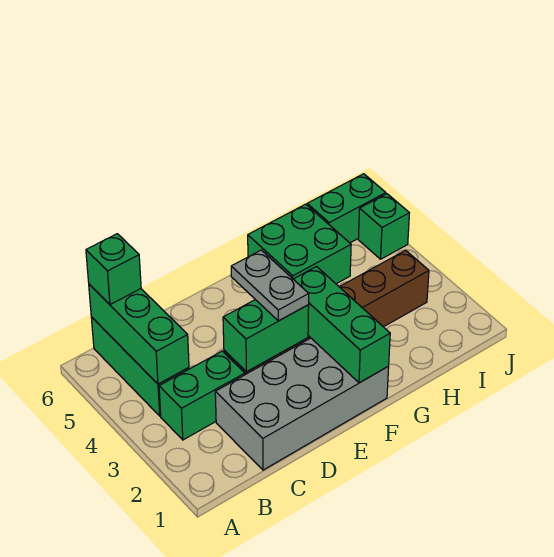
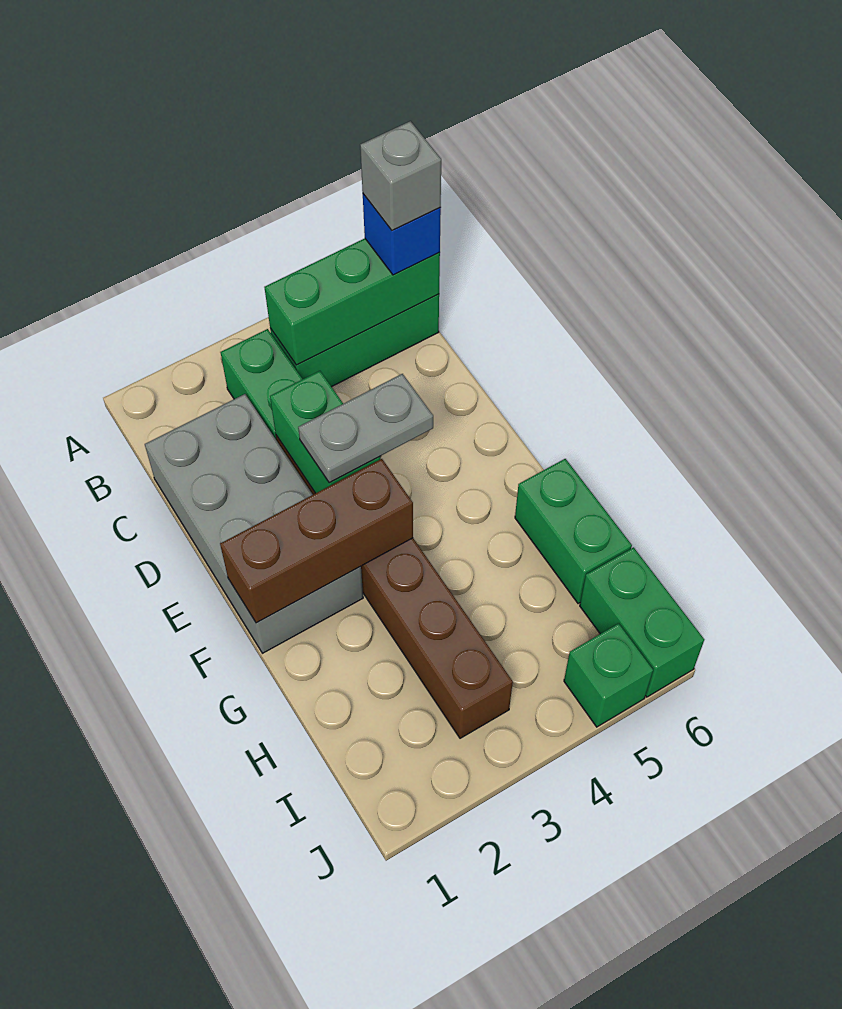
green 1x1 brick [86,234,141,305] -> blue 1x1 brick [363,194,441,275]
none -> grey 1x1 brick [360,121,441,230]
green 1x3 brick [293,267,390,383] -> brown 1x3 brick [220,459,413,623]
green 2x2 brick [248,204,351,284] -> green 1x2 brick [515,459,632,604]

